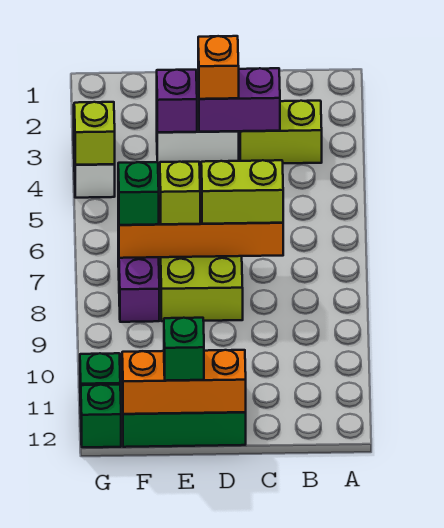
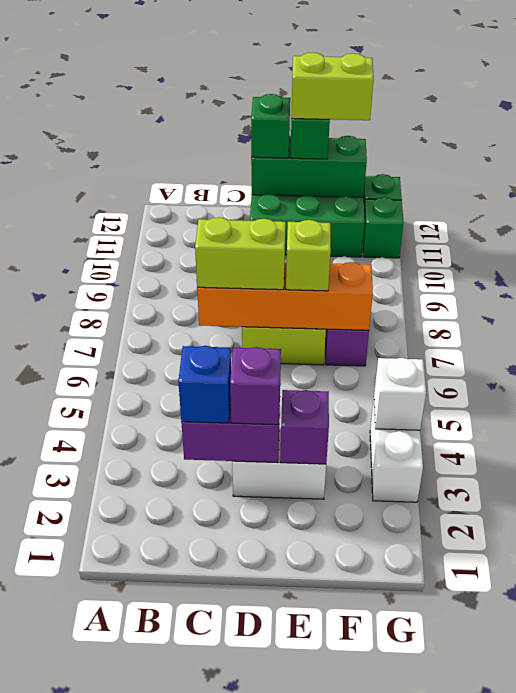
lime 1x2 brick [240,101,322,163] -> lime 1x2 brick moved to [291,52,374,120]
none -> blue 1x1 brick [178,346,231,423]
orange 1x1 brick [198,36,239,99] -> purple 1x1 brick [230,347,281,425]
orange 1x3 brick [122,350,246,414] -> green 1x3 brick [251,136,367,198]
green 1x1 brick [118,162,159,225] -> green 1x1 brick moved to [251,94,290,158]
lime 1x1 brick [74,102,115,165] -> white 1x1 brick [374,358,426,430]

